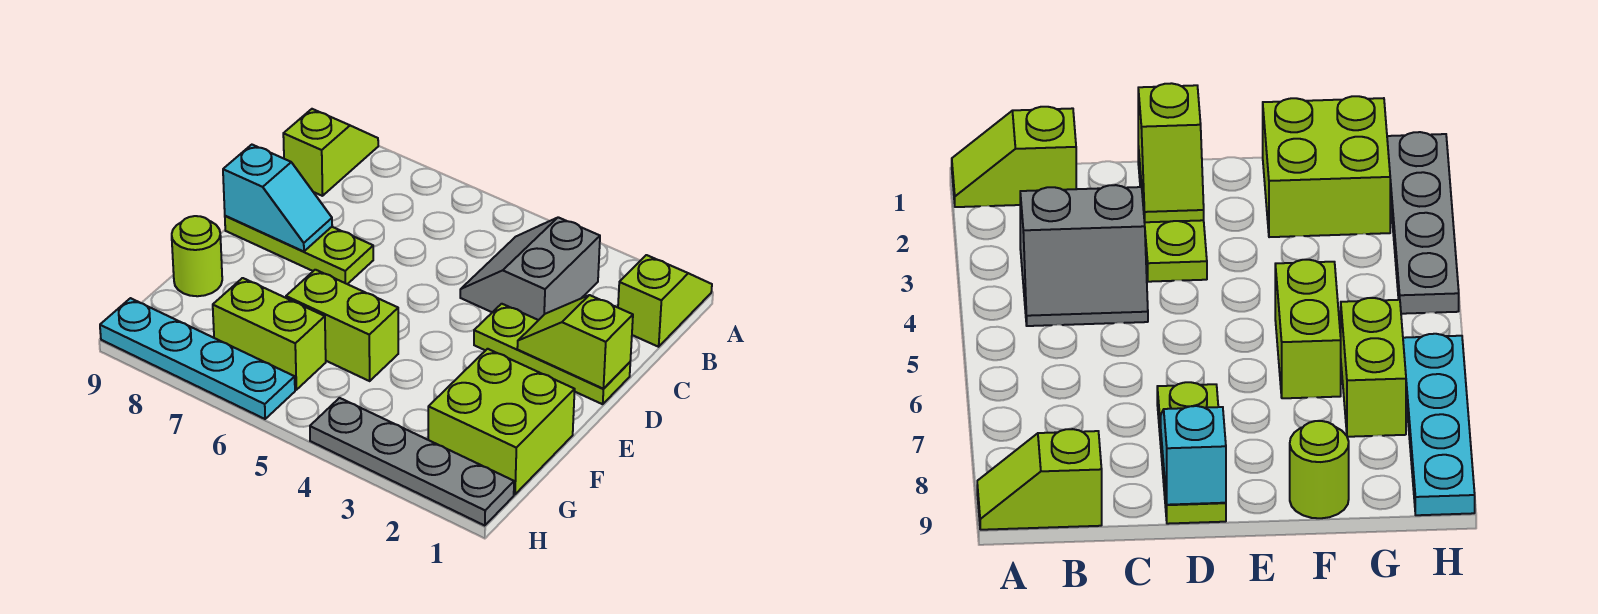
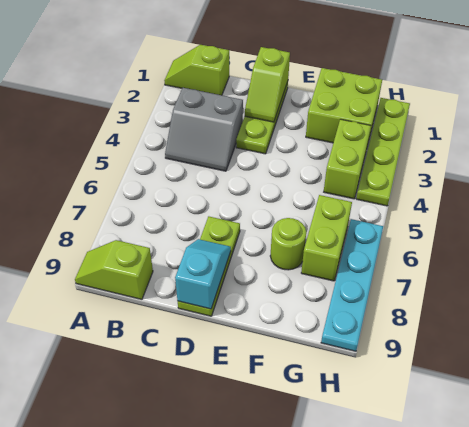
lime 1x2 brick [286,270,398,381] -> lime 1x2 brick moved to [324,119,371,199]
lime 1x1 round brick [172,216,222,296] -> lime 1x1 round brick moved to [270,218,306,270]
grey 1x4 plate [310,398,514,526] -> lime 1x4 plate [356,98,410,206]

